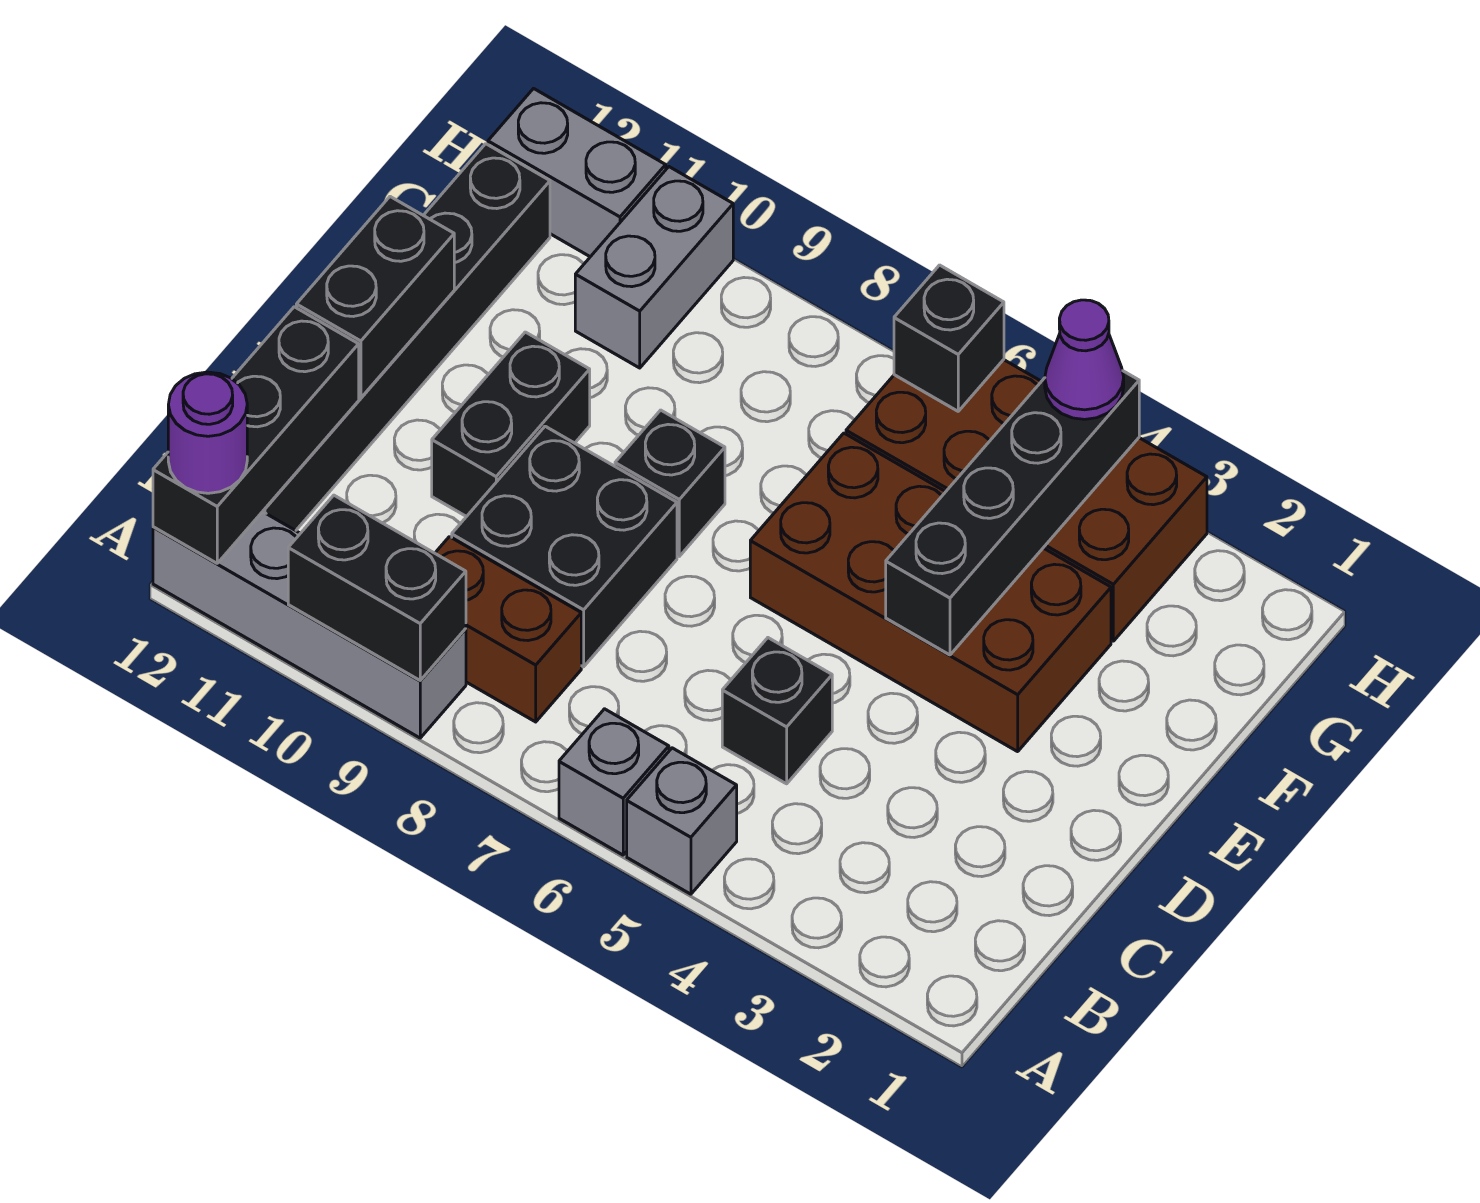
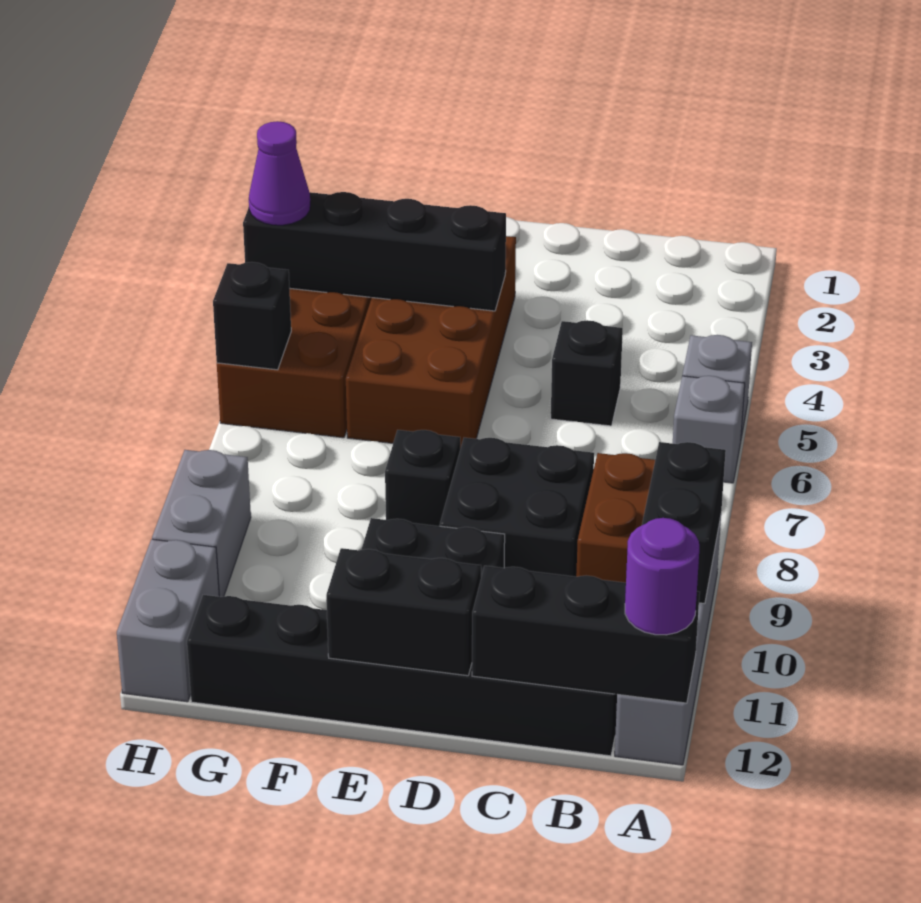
grey 1x2 brick [575,167,733,368] -> grey 1x2 brick turned to [152,450,251,597]

